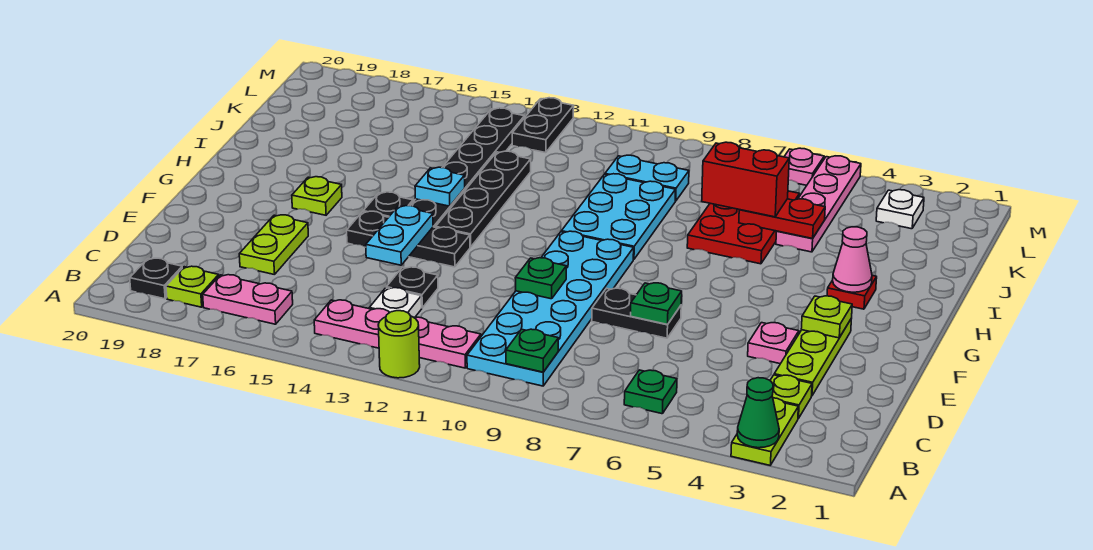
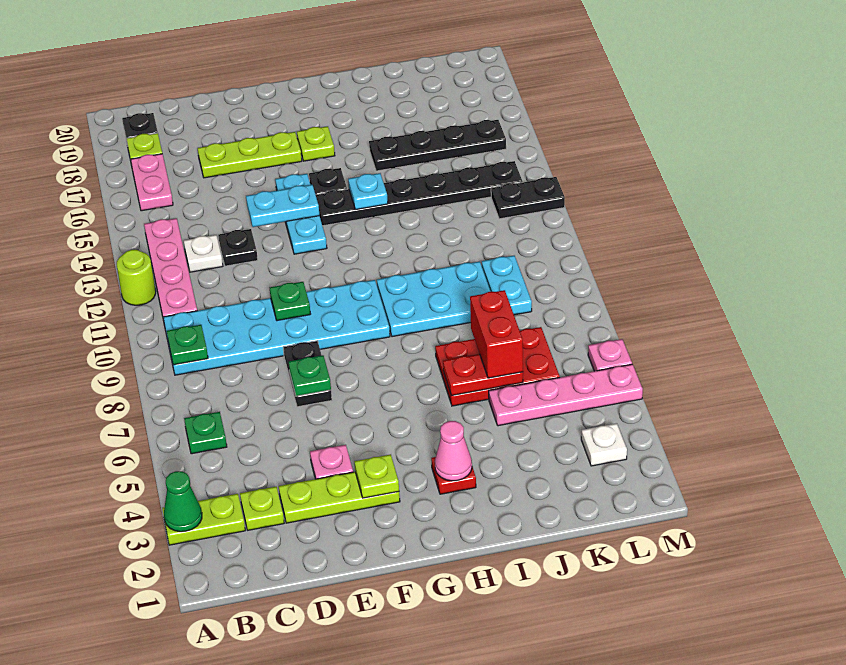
lime 1x2 plate [239,215,308,275] -> lime 1x3 plate [198,132,302,178]
black 1x3 plate [347,211,470,267] -> cyan 1x3 plate [275,174,327,254]
black 1x4 plate [436,151,531,247] -> black 1x4 plate moved to [369,120,506,171]
red 1x2 plate [739,199,825,238] -> red 1x2 plate turned to [443,354,523,396]

